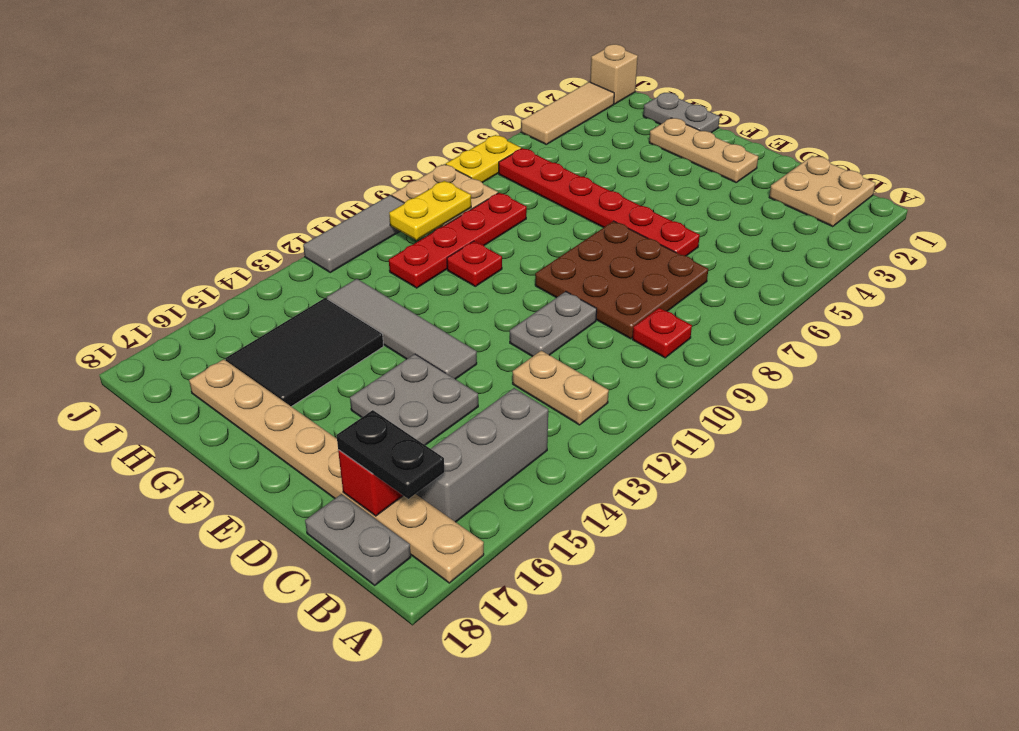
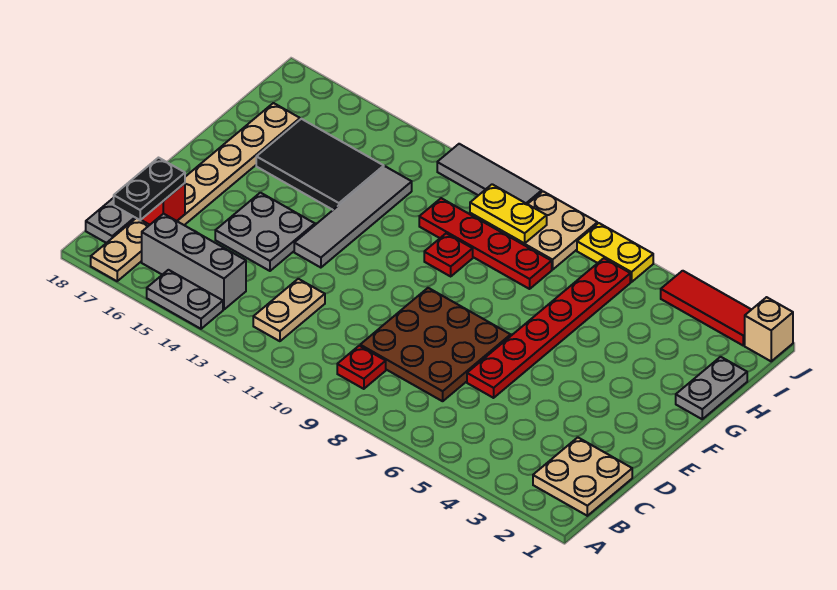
grey 1x2 plate [510,292,597,357] -> grey 1x2 plate moved to [147,270,223,329]
tan 1x3 plate [649,118,758,182] -> none
tan 1x3 tile [521,82,614,144] -> red 1x3 tile [661,271,752,345]

